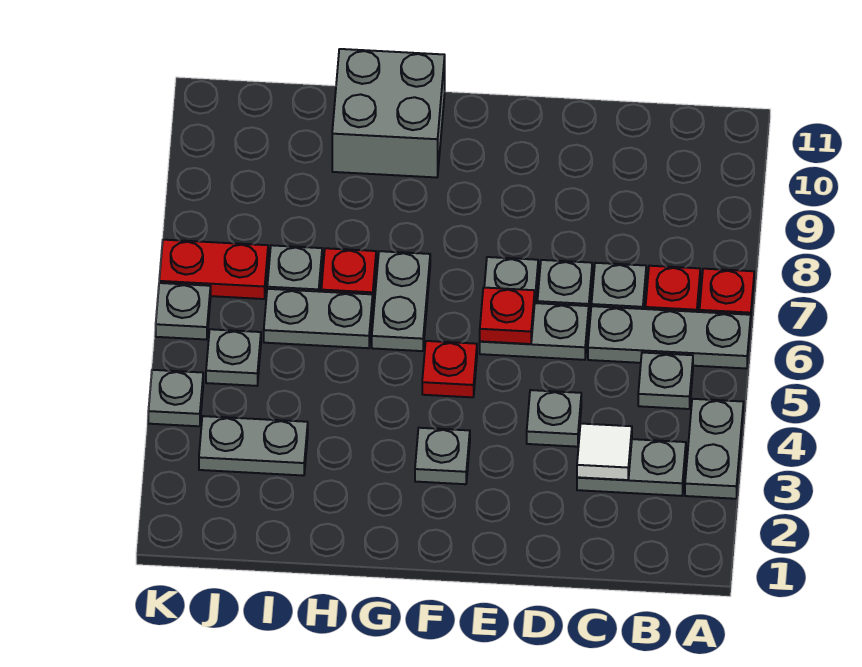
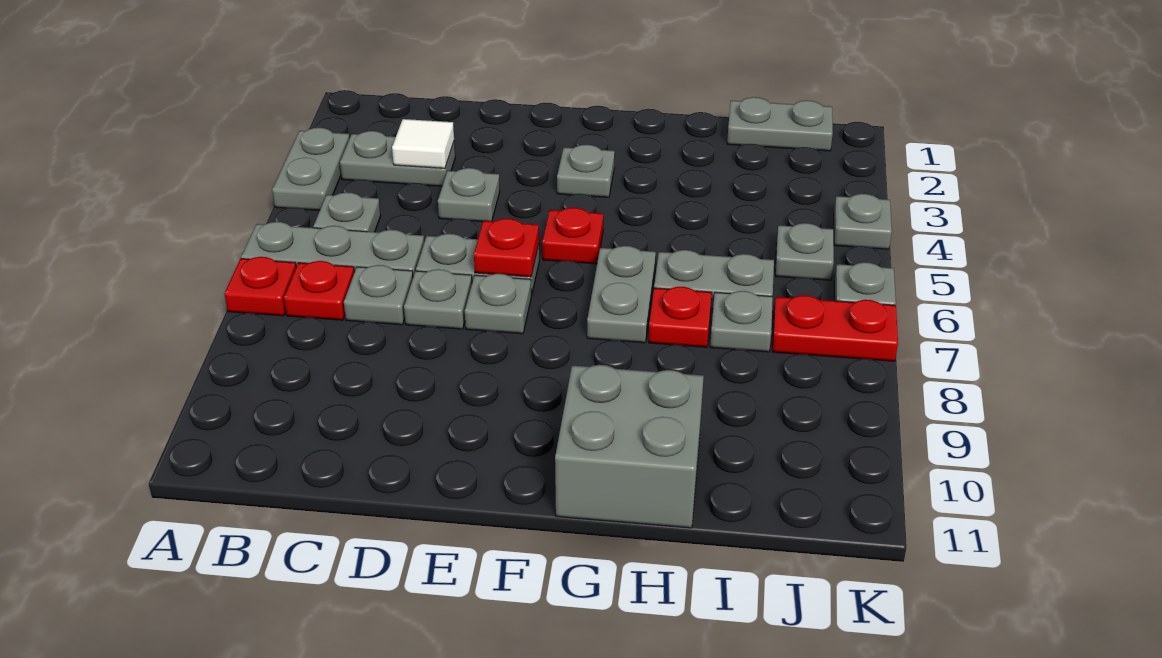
grey 1x2 plate [199,416,308,476] -> grey 1x2 plate moved to [727,97,833,151]

